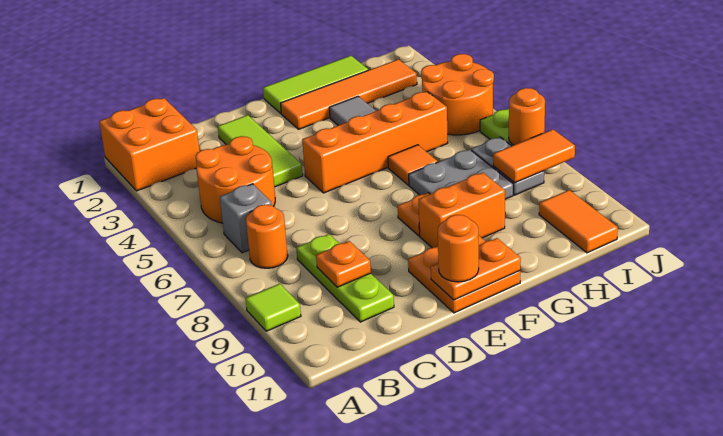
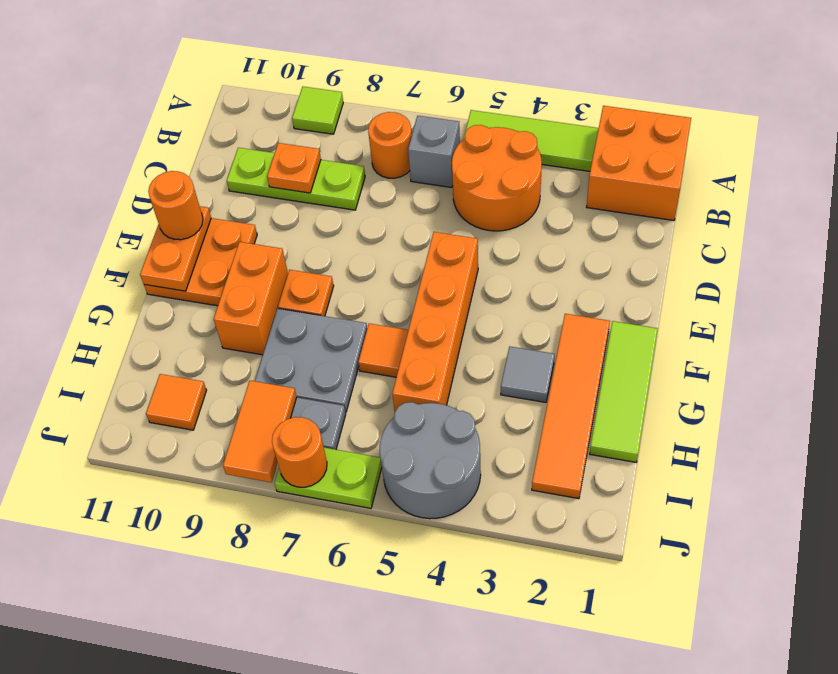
lime 1x3 tile [218,115,303,187] -> lime 1x3 tile moved to [464,110,599,171]
orange 2x2 round brick [421,54,494,135] -> grey 2x2 round brick [380,402,481,519]
orange 1x2 tile [539,190,618,253] -> orange 1x1 tile [146,374,207,430]

